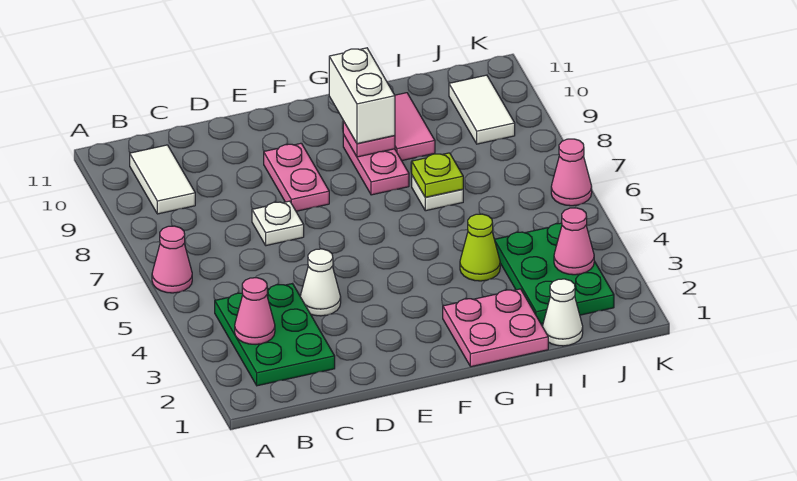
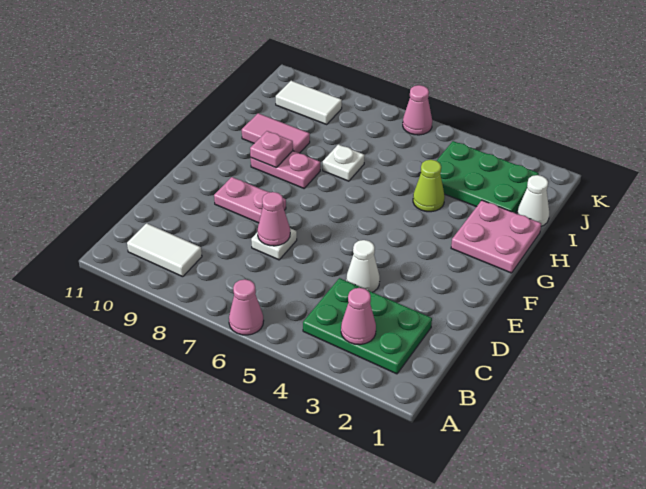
white 1x2 brick [329,48,395,144] -> none
lime 1x1 plate [412,153,463,197] -> none
pink 1x1 cone [554,208,594,275] -> pink 1x1 cone moved to [257,192,290,246]

